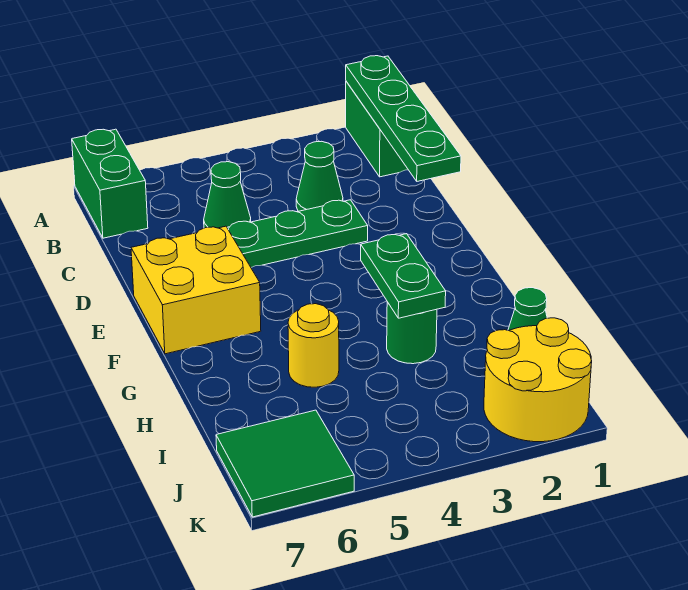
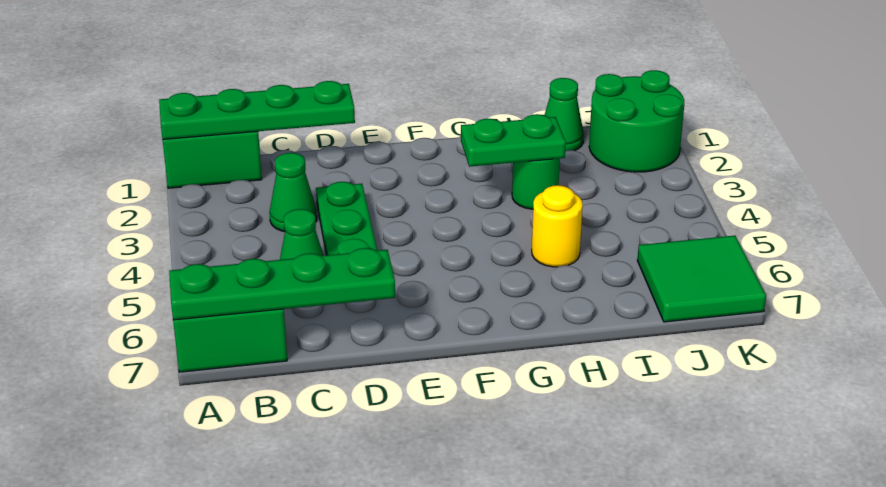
none -> green 1x4 plate [169,248,395,320]
yellow 2x2 brick [131,226,261,354] -> none
yellow 2x2 round brick [484,318,592,442] -> green 2x2 round brick [589,70,684,172]

